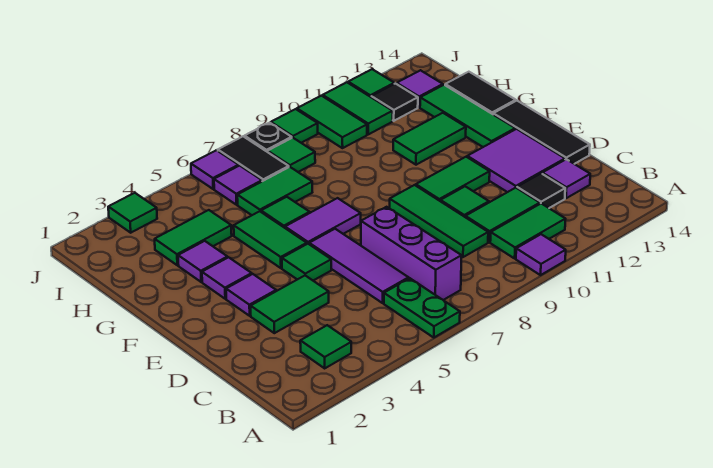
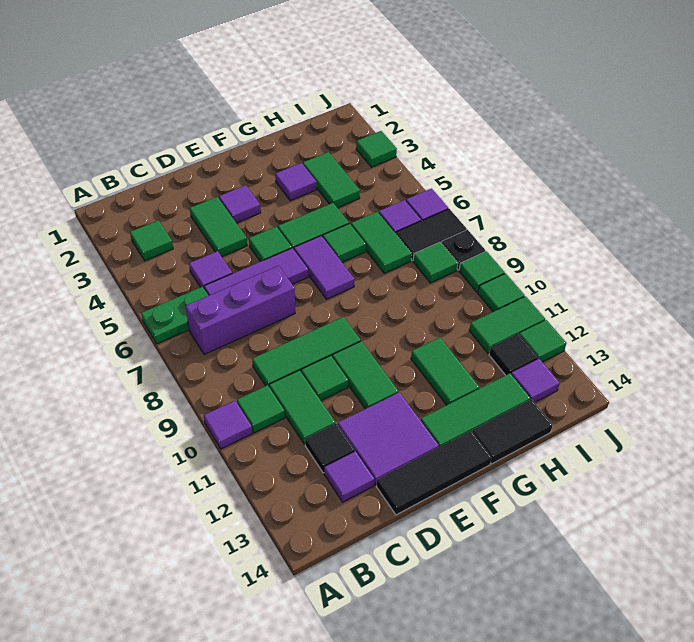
green 1x2 tile [490,204,565,258] -> green 1x1 tile [237,385,285,433]
purple 1x1 tile [202,257,252,299] -> purple 1x1 tile moved to [189,251,232,288]
green 1x2 tile [297,96,367,148] -> green 1x1 tile [478,273,525,312]

